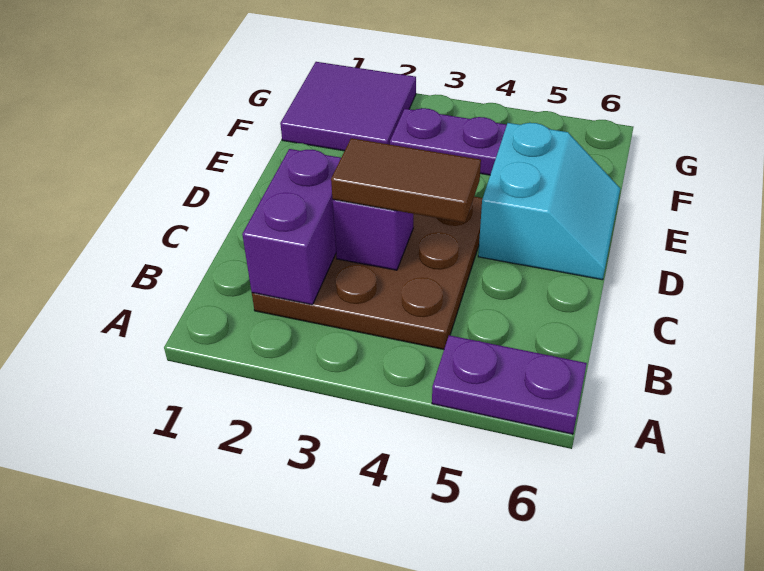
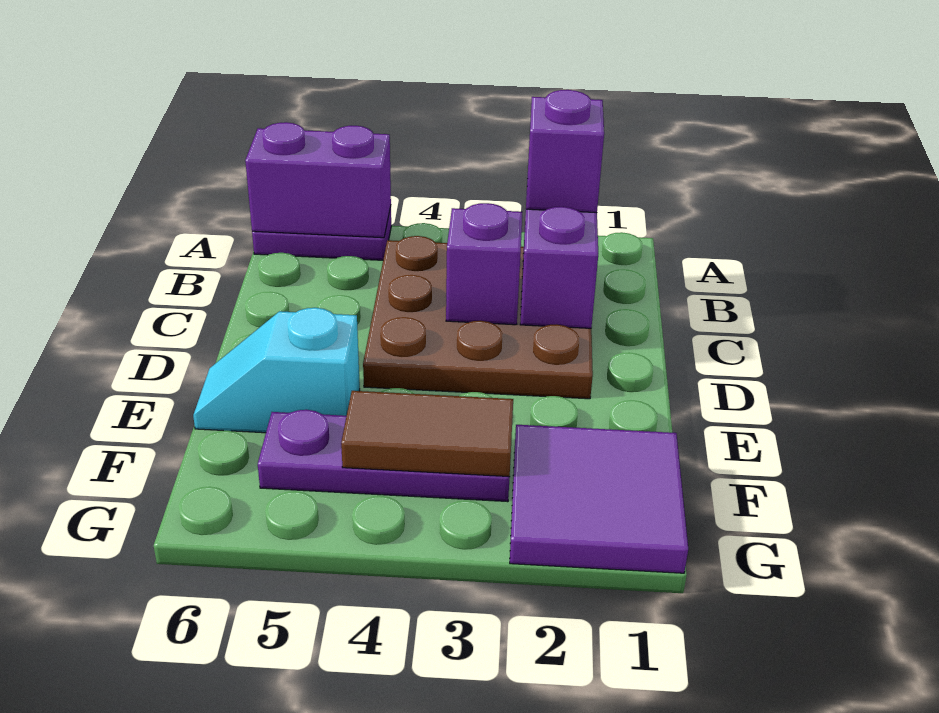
none -> purple 1x2 brick [245,122,391,238]
none -> purple 1x1 brick [526,90,604,213]
brown 1x2 tile [331,138,481,223] -> brown 1x2 tile moved to [341,391,513,477]
cyan 2x2 slope [478,123,620,280] -> cyan 1x2 slope [193,308,360,433]

